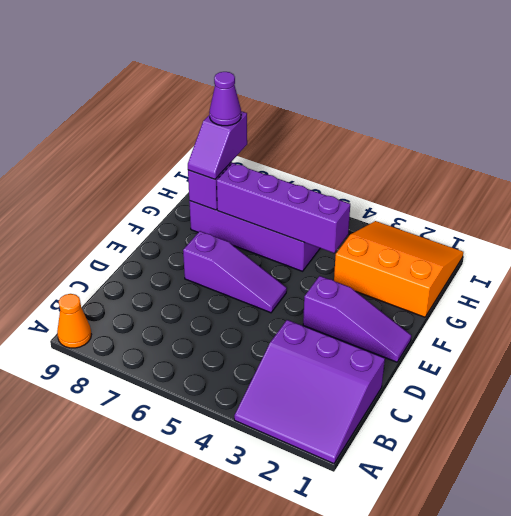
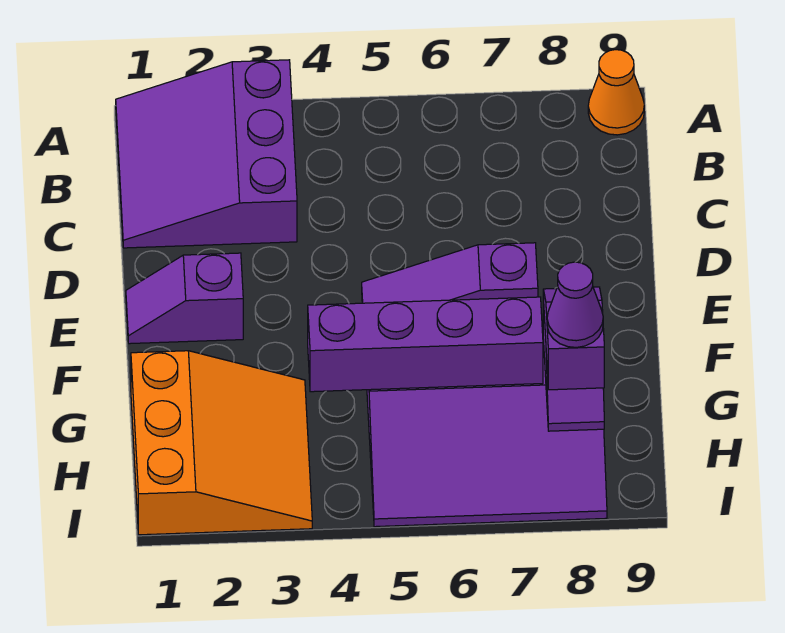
purple 3x3 slope [234,320,385,464] -> purple 3x3 slope turned to [116,60,297,248]
purple 1x3 slope [303,276,411,362] -> purple 1x2 slope [126,253,243,344]
orange 3x3 slope [334,221,463,317] -> orange 3x3 slope turned to [131,351,312,535]

